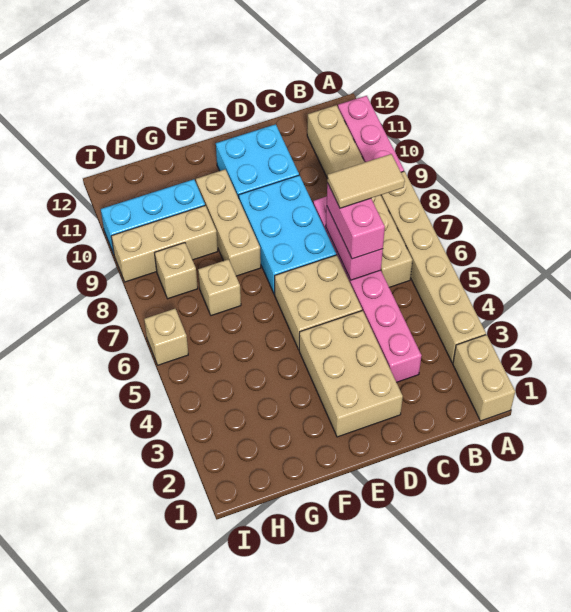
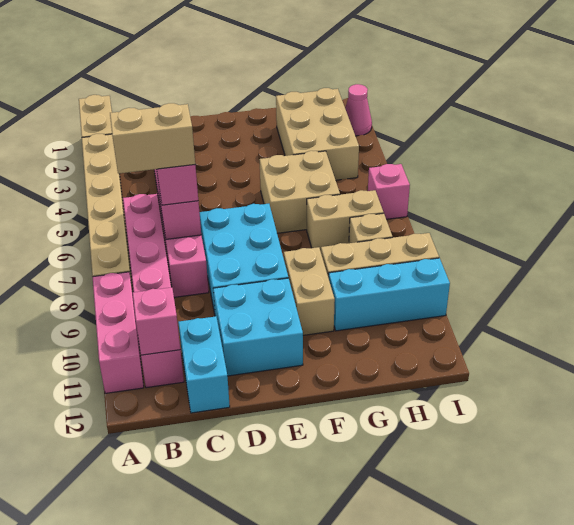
tan 1x6 brick [307,105,412,287] -> pink 1x6 brick [123,194,184,388]
tan 1x2 tile [327,154,405,208] -> tan 1x2 brick [110,103,195,174]
none -> pink 1x1 brick [133,287,180,355]
none -> cyan 1x2 brick [178,316,230,413]
tan 2x3 brick [299,311,403,437] -> tan 2x3 brick moved to [276,88,359,180]
tan 2x2 brick [275,255,362,349] -> tan 2x2 brick moved to [259,151,340,233]
tan 1x3 brick [196,169,261,276] -> tan 1x2 brick [284,247,335,335]
tan 1x1 brick [198,259,241,316] -> tan 1x2 brick [307,190,384,251]
none -> pink 1x1 cone [345,84,372,136]
tan 1x1 brick [144,309,188,365] -> pink 1x1 brick [368,164,410,219]

